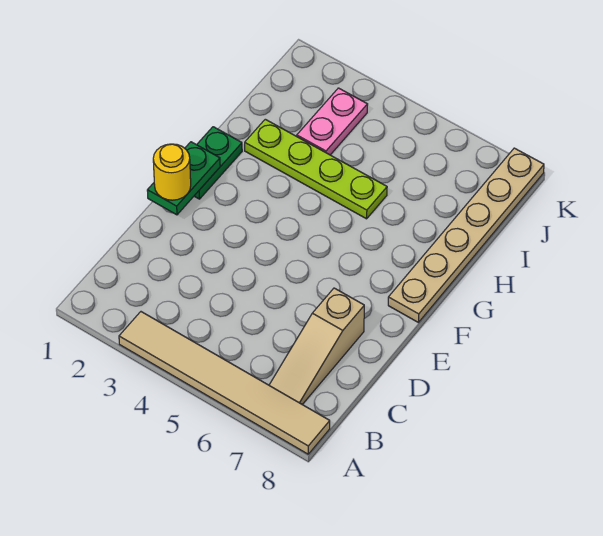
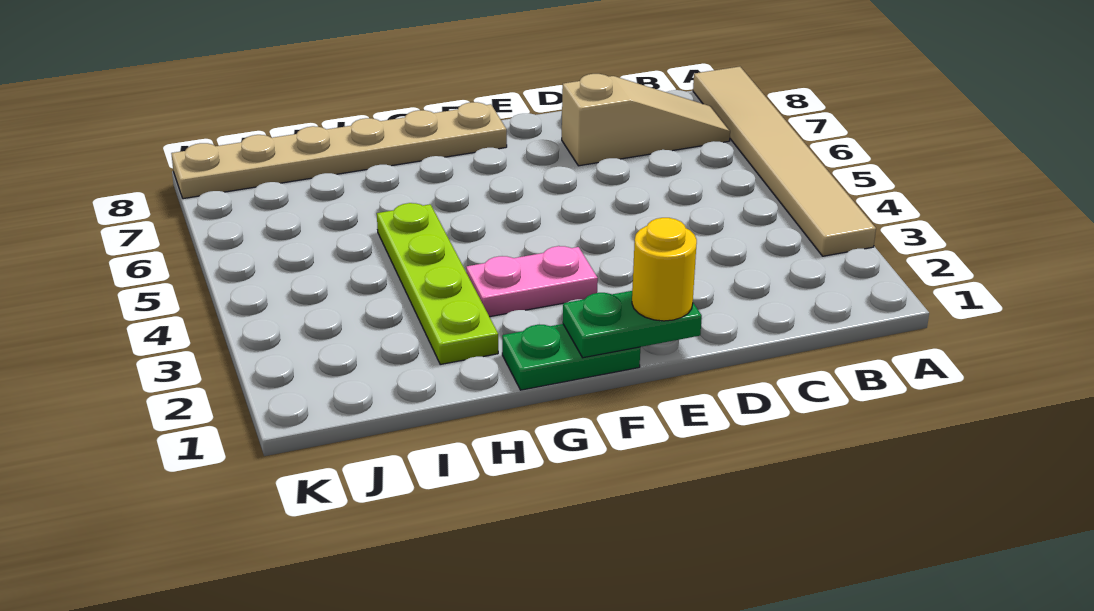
pink 1x2 plate [297,88,368,155] -> pink 1x2 plate moved to [466,246,598,317]

